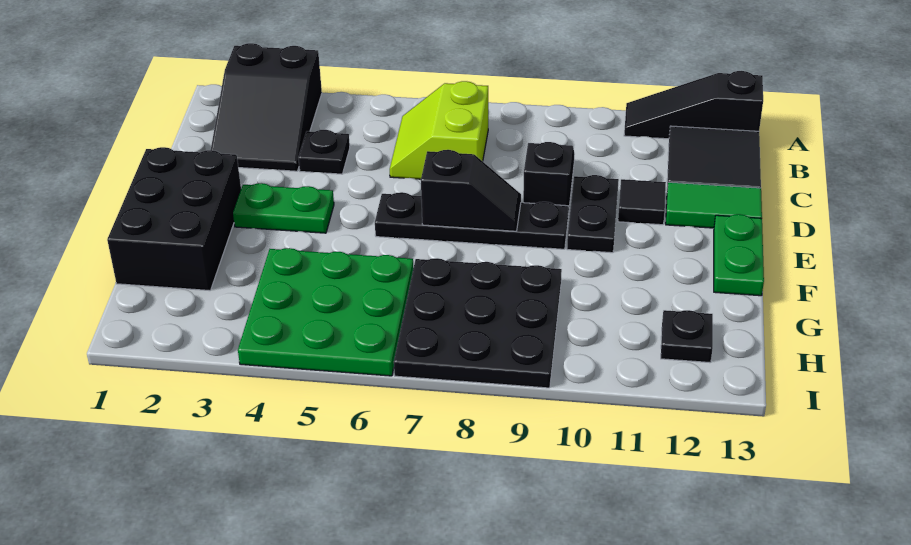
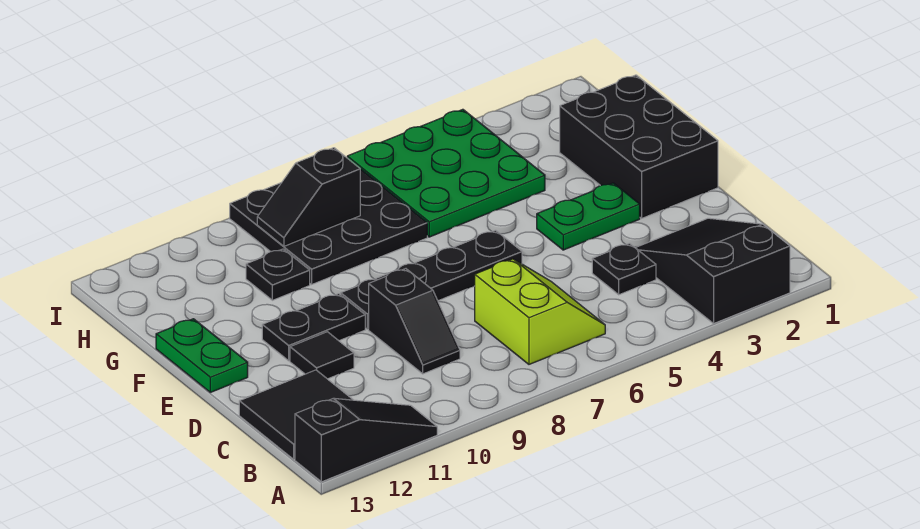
black 1x2 plate [567,175,619,253] -> black 1x2 plate turned to [262,294,365,361]
green 1x2 tile [666,182,762,228] -> none
black 1x2 slope [421,150,521,231] -> black 1x2 slope moved to [257,148,360,246]
black 1x1 plate [661,310,713,363] -> black 1x1 plate moved to [246,249,310,300]

